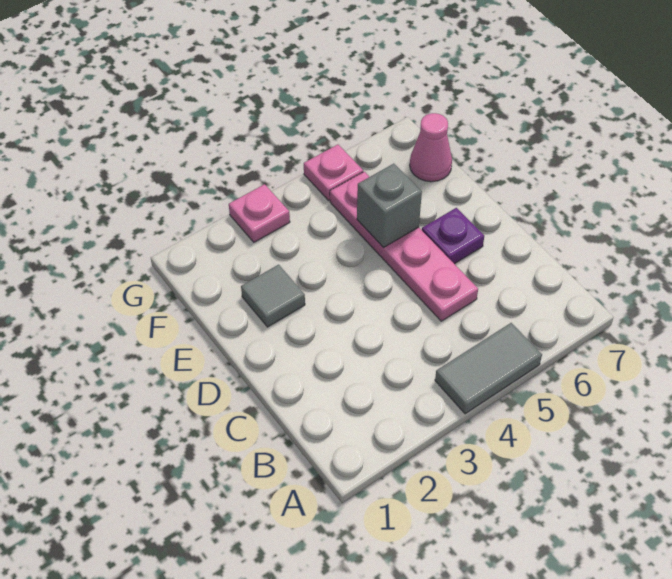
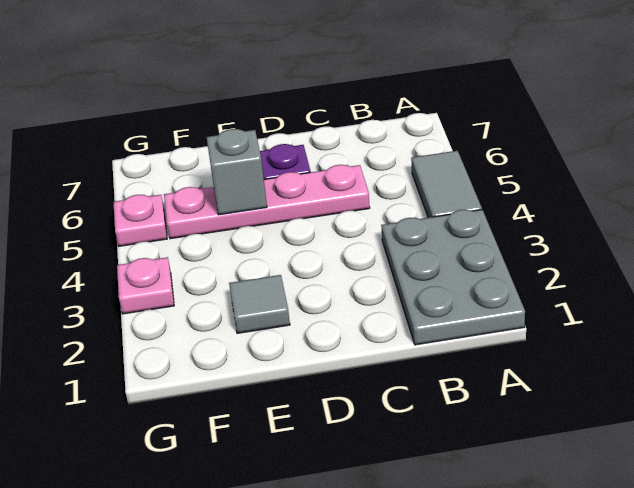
none -> grey 2x3 plate [381,210,525,345]
pink 1x1 cone [410,113,452,182] -> none

